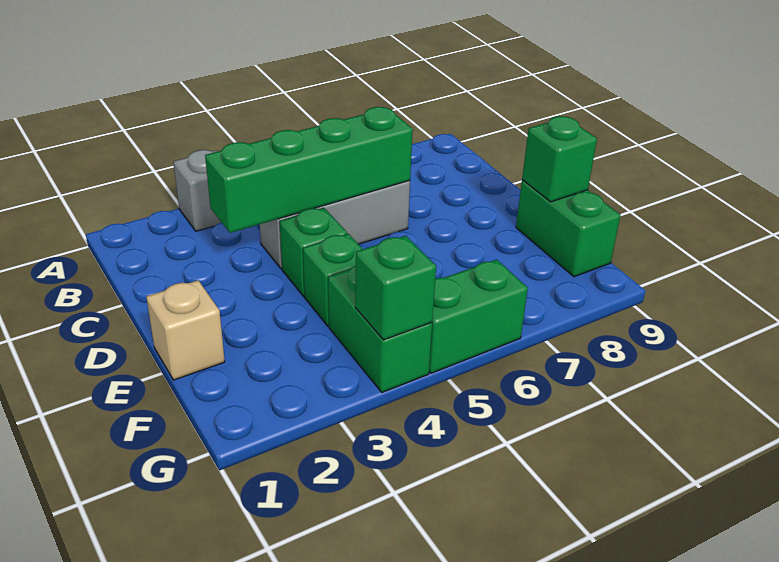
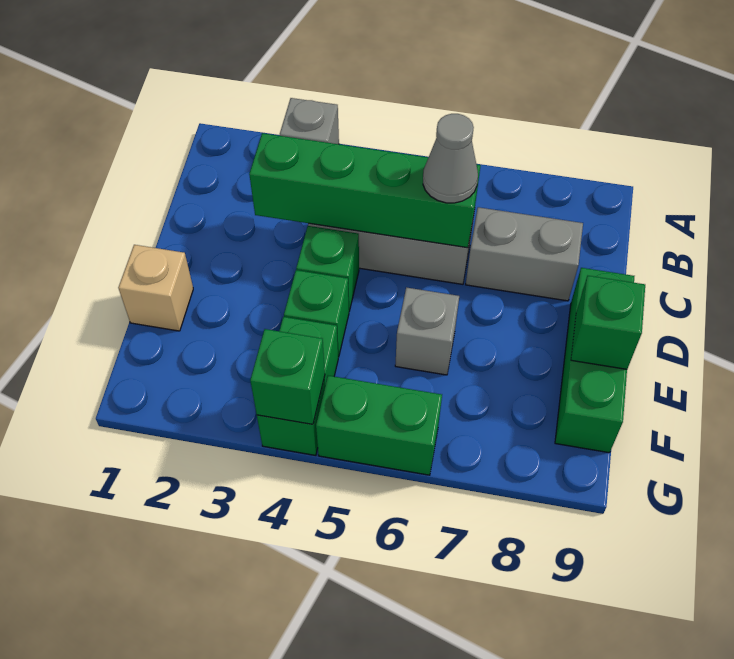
none -> grey 1x1 cone [423,114,478,203]
none -> grey 1x2 brick [466,207,583,301]
none -> grey 1x1 brick [395,287,459,375]
green 1x2 brick [516,180,620,277] -> green 1x3 brick [555,268,634,453]

